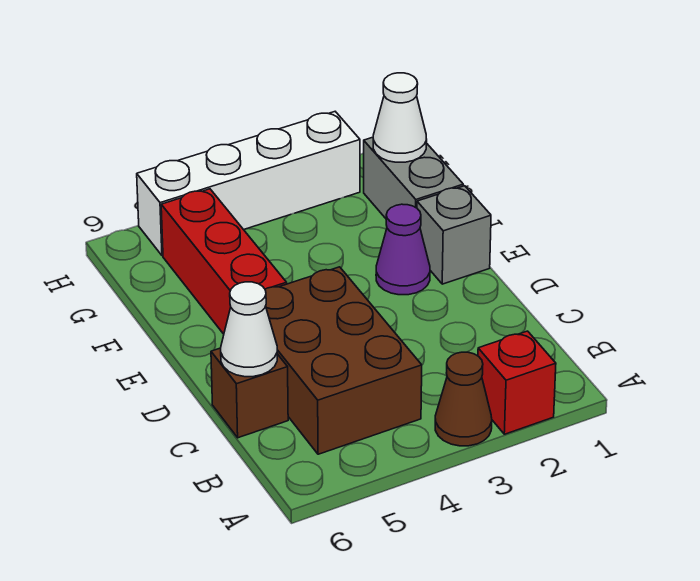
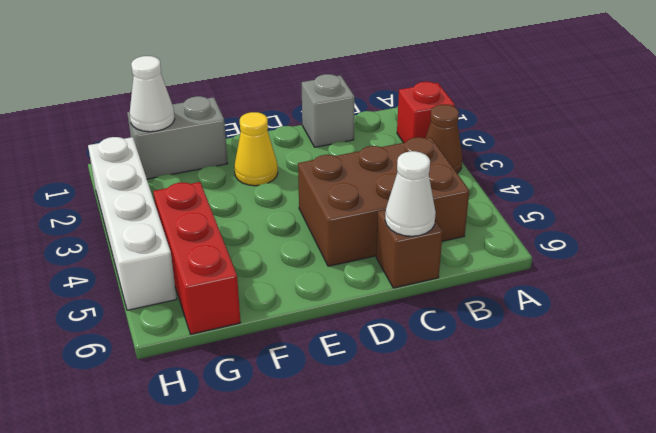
grey 1x1 brick [417,186,491,284] -> grey 1x1 brick moved to [302,74,355,147]
purple 1x1 cone [376,204,430,295] -> yellow 1x1 cone [234,112,278,186]
red 1x3 brick [161,189,287,334] -> red 1x3 brick turned to [153,182,241,334]

